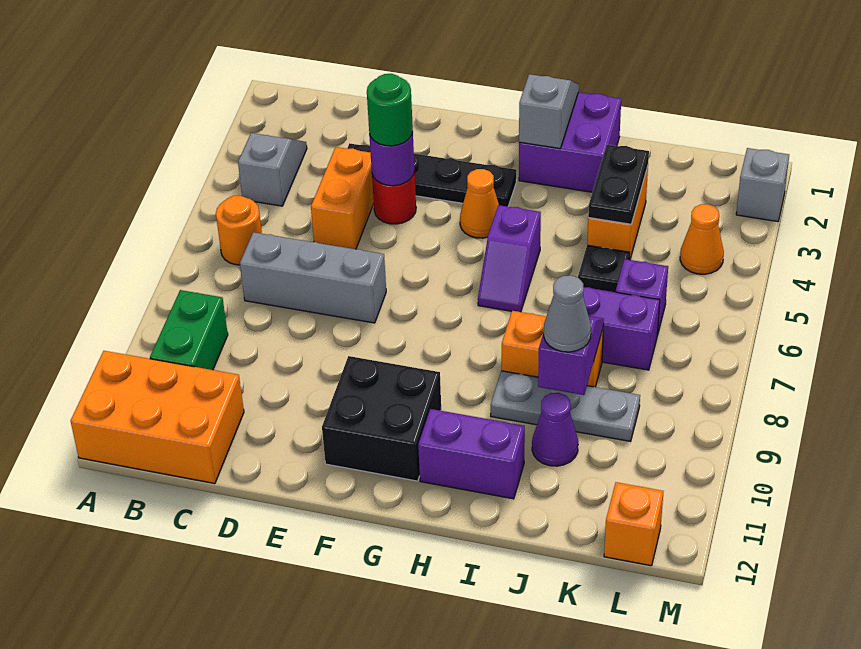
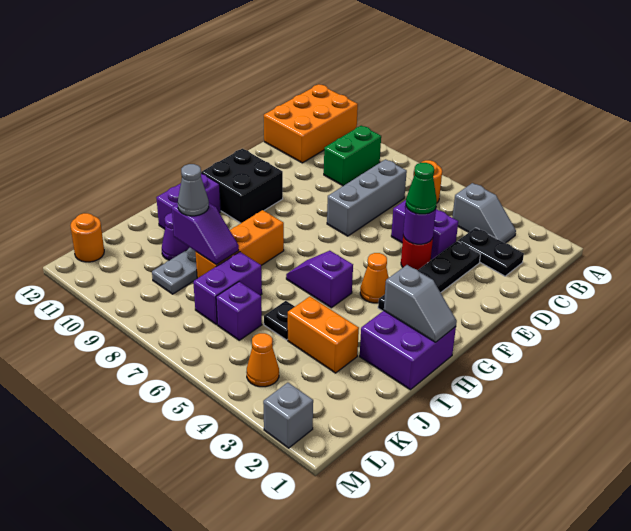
green 1x2 brick [150,290,228,370] -> green 1x2 brick turned to [324,126,381,186]
orange 1x2 brick [311,147,374,249] -> purple 1x2 brick [391,200,458,260]
green 1x1 round brick [367,74,413,146] -> green 1x1 cone [406,163,437,214]
orange 1x2 brick [502,311,603,387] -> orange 1x3 brick [196,210,284,278]
black 1x2 plate [588,145,649,224] -> black 1x2 plate moved to [458,228,524,276]
orange 1x1 brick [604,482,664,566] -> orange 1x1 round brick [70,213,104,262]

